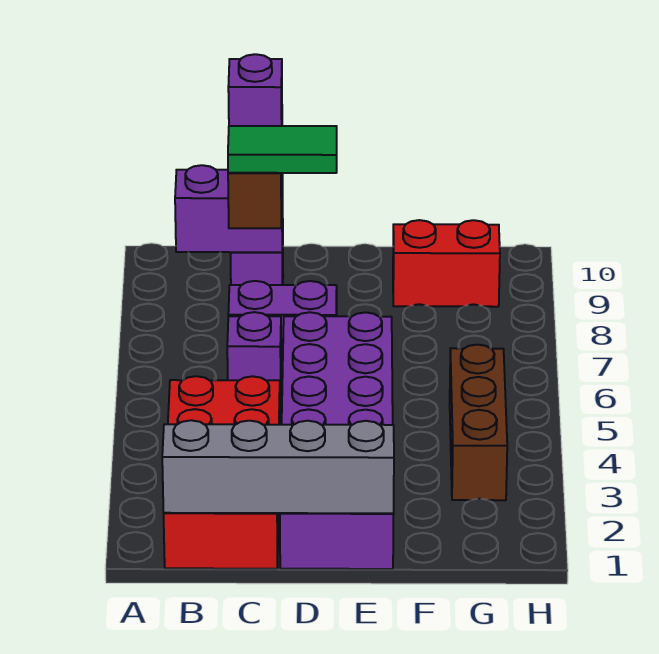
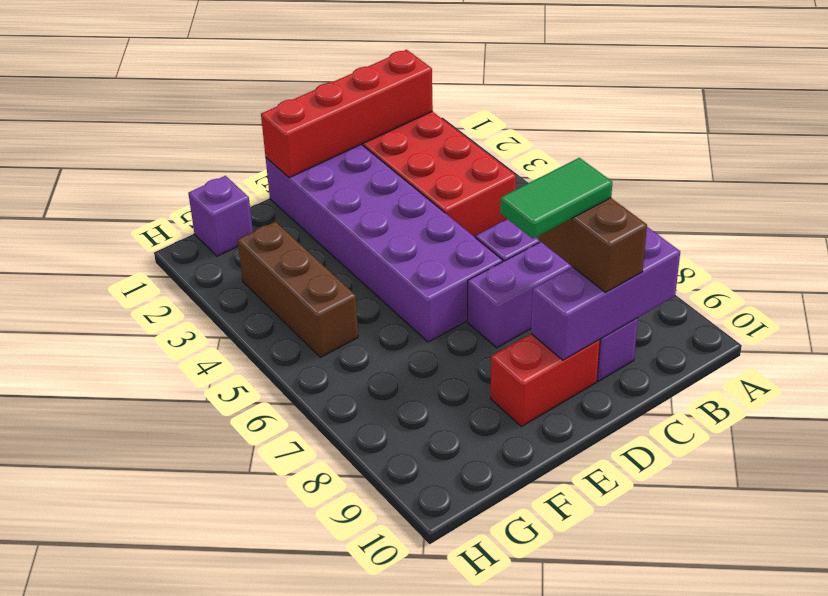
grey 1x4 brick [162,420,394,513] -> red 1x4 brick [261,50,433,178]
purple 1x2 brick [175,165,283,252] -> purple 1x3 brick [531,227,680,360]
purple 1x1 brick [228,54,282,126] -> purple 1x1 brick moved to [188,176,253,256]
red 1x2 brick [393,220,500,307] -> red 1x2 brick moved to [491,334,600,426]

